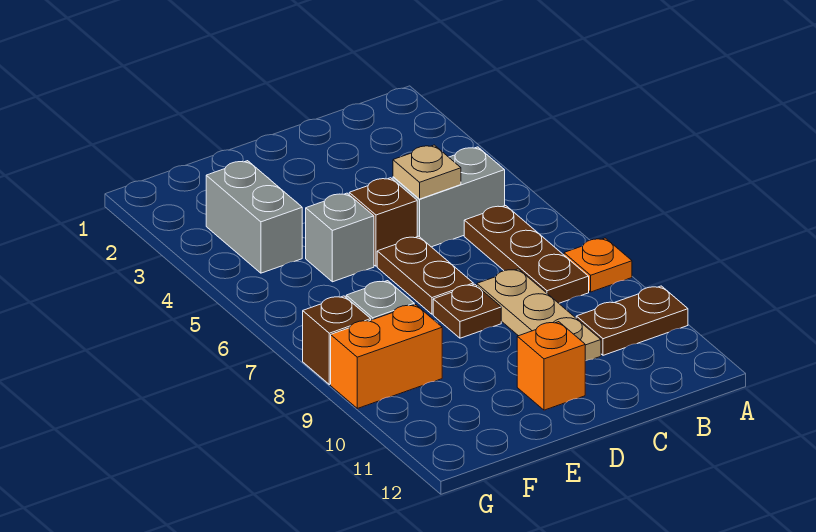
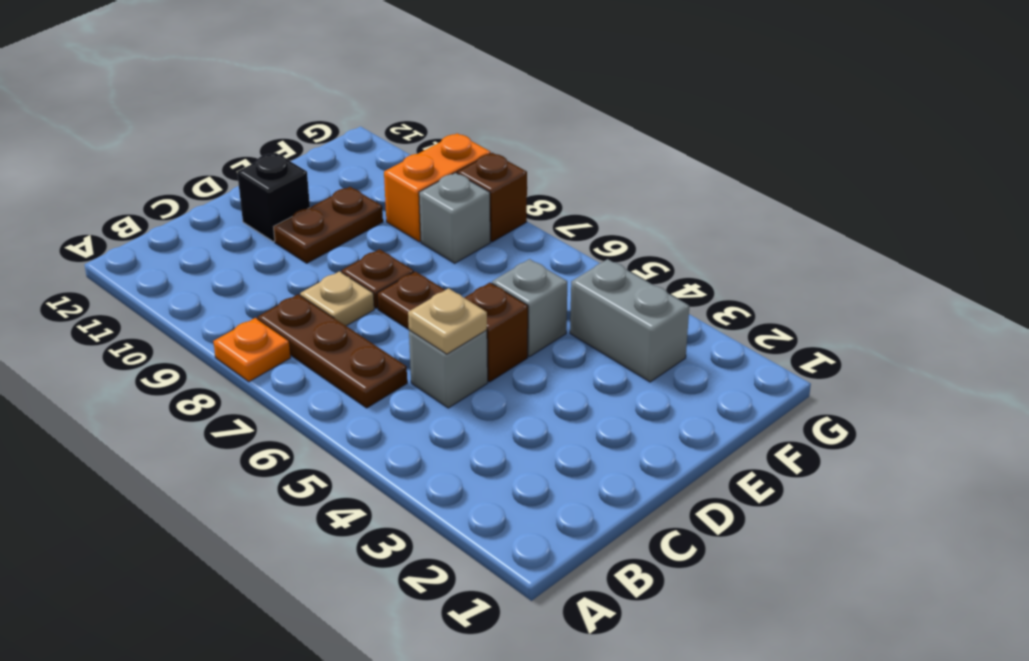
brown 1x2 plate [576,286,688,355] -> brown 1x2 plate moved to [274,187,383,263]
grey 1x2 brick [393,147,505,247] -> grey 1x1 brick [409,330,488,408]
tan 1x3 plate [477,269,601,361] -> tan 1x1 plate [300,271,374,326]
orange 1x1 brick [517,322,585,410] -> black 1x1 brick [237,153,310,242]

